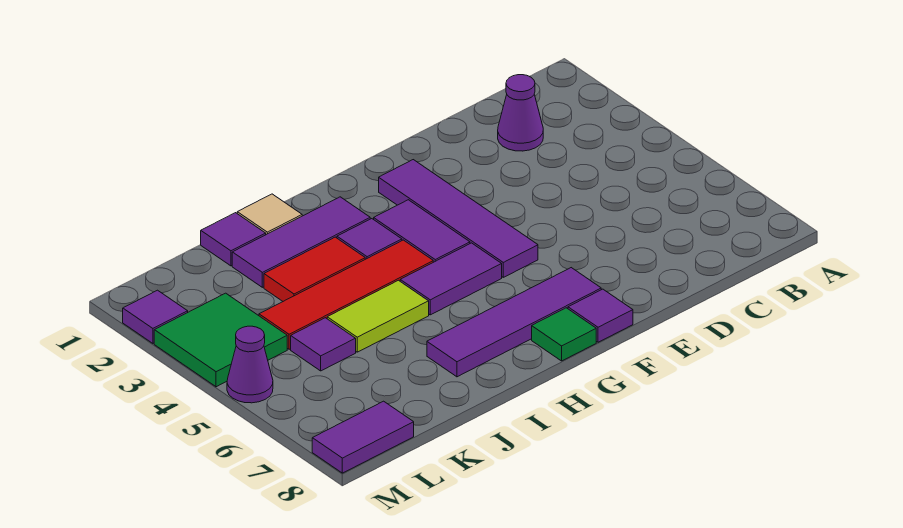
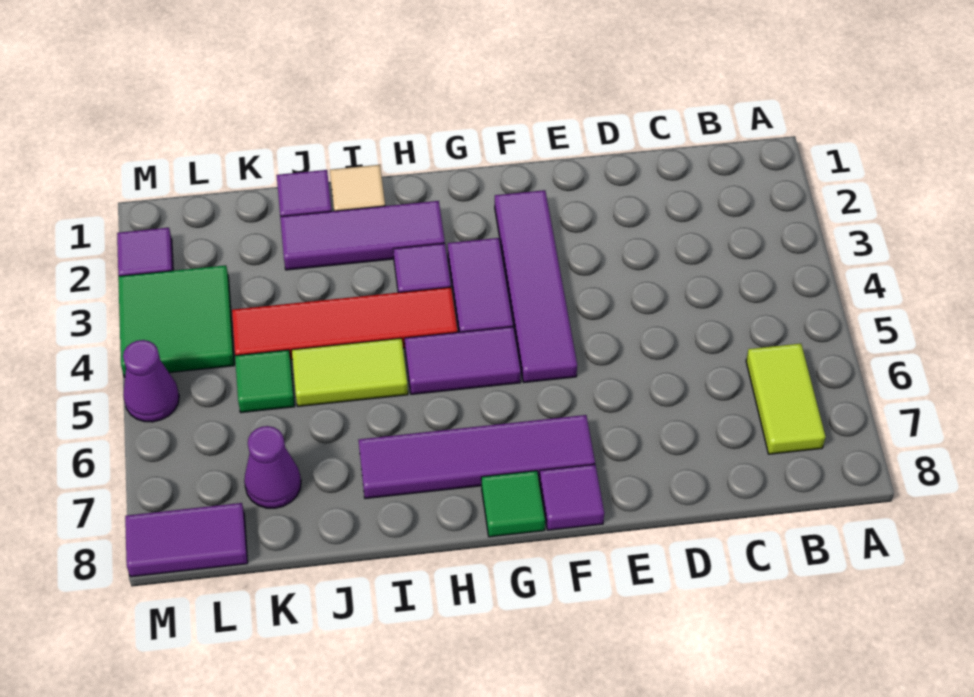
none -> lime 1x2 tile [746,344,825,454]
purple 1x1 cone [498,75,543,151] -> purple 1x1 cone moved to [244,426,301,508]
red 1x2 tile [264,237,365,301] -> none
purple 1x1 tile [291,318,356,371] -> green 1x1 tile [235,350,295,413]

